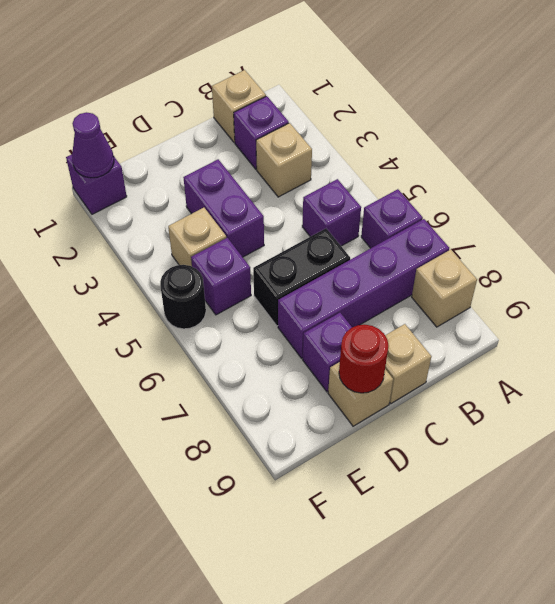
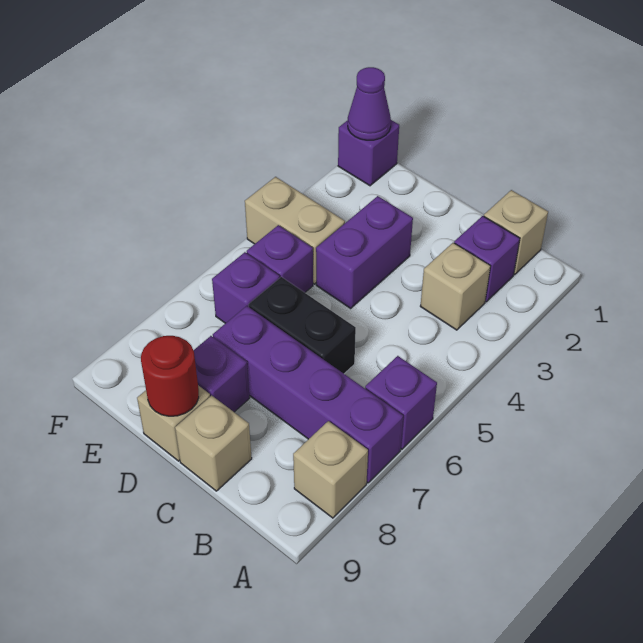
purple 1x1 brick [302,179,361,246] -> purple 1x1 brick moved to [212,252,280,323]
tan 1x1 brick [168,208,226,266] -> tan 1x2 brick [245,177,345,284]
black 1x1 round brick [160,265,206,329] -> none

